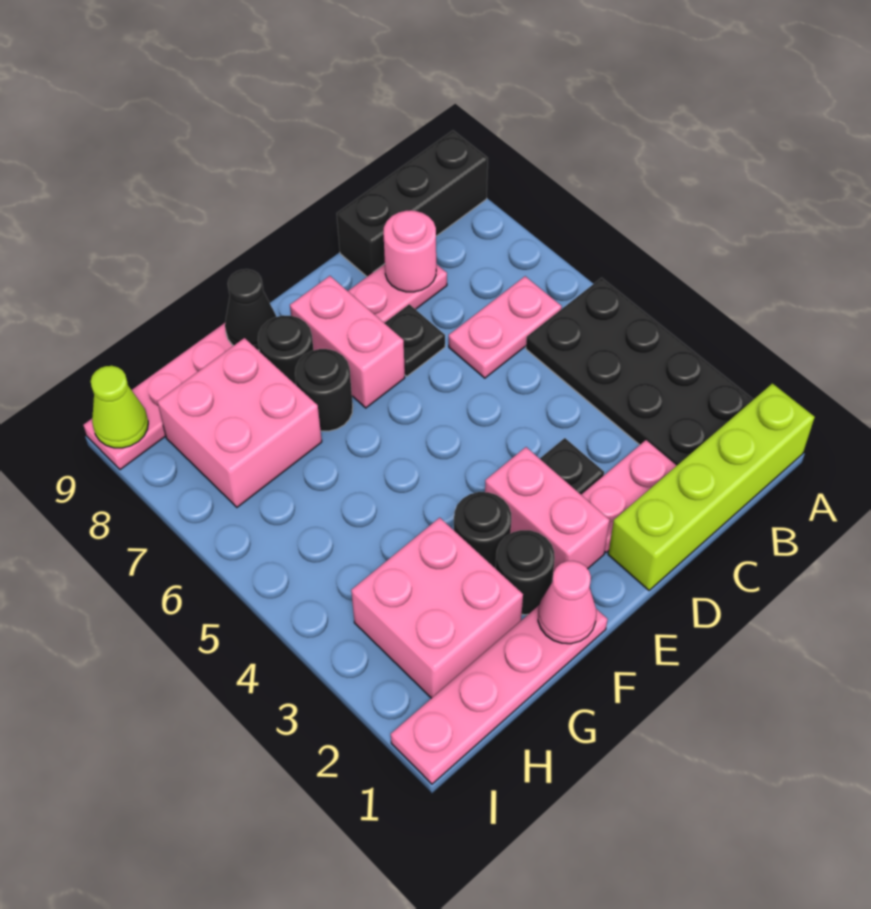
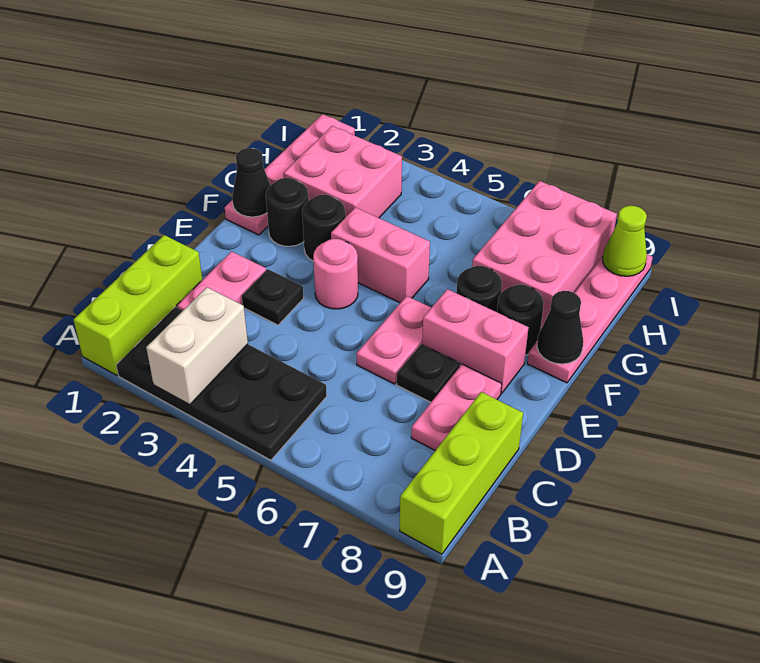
lime 1x4 brick [608,384,815,590] -> lime 1x3 brick [74,235,202,375]
none -> white 1x2 brick [146,287,248,405]
black 1x3 brick [337,131,488,277] -> lime 1x3 brick [400,392,523,554]
pink 1x2 plate [449,276,562,378] -> pink 1x2 plate moved to [356,296,431,384]
pink 1x1 round brick [383,210,436,292] -> pink 1x1 round brick moved to [313,239,358,309]
pink 1x2 brick [485,447,610,572] -> pink 1x2 brick moved to [331,208,430,303]
pink 1x1 cone [538,561,596,644] -> black 1x1 cone [232,148,270,217]
pink 2x2 brick [157,338,322,507] -> pink 2x3 brick [472,181,617,330]

